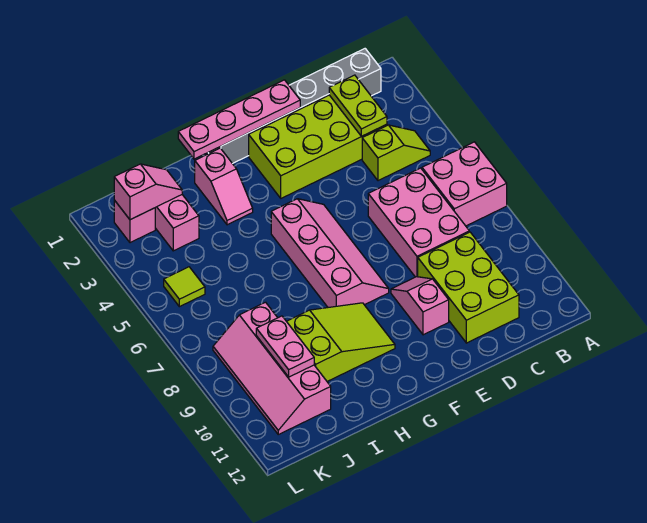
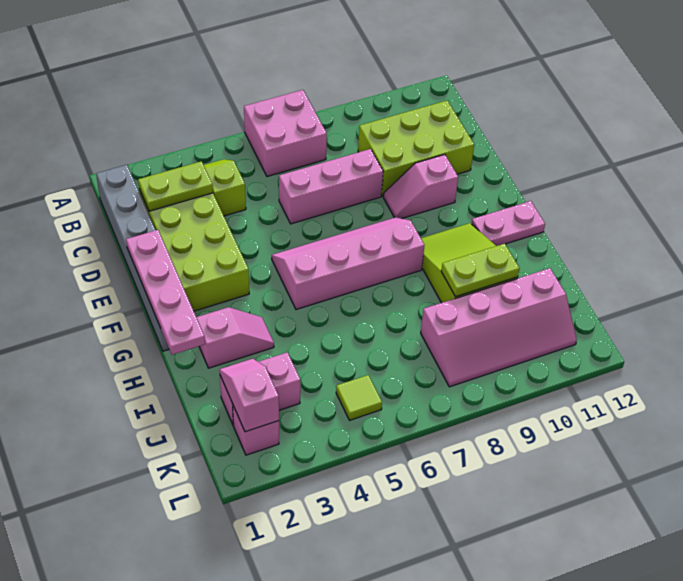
pink 2x3 brick [368,168,469,277] -> pink 1x3 brick [279,149,383,224]
none -> lime 1x2 plate [441,244,520,297]
pink 1x2 plate [256,316,314,377] -> pink 1x2 plate moved to [472,201,545,246]

